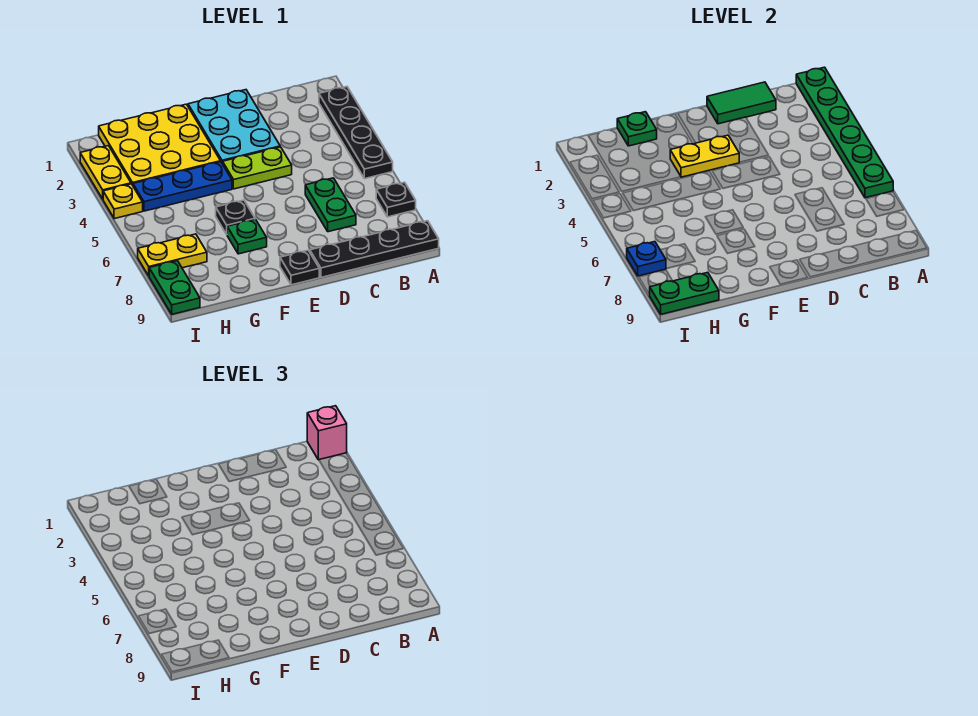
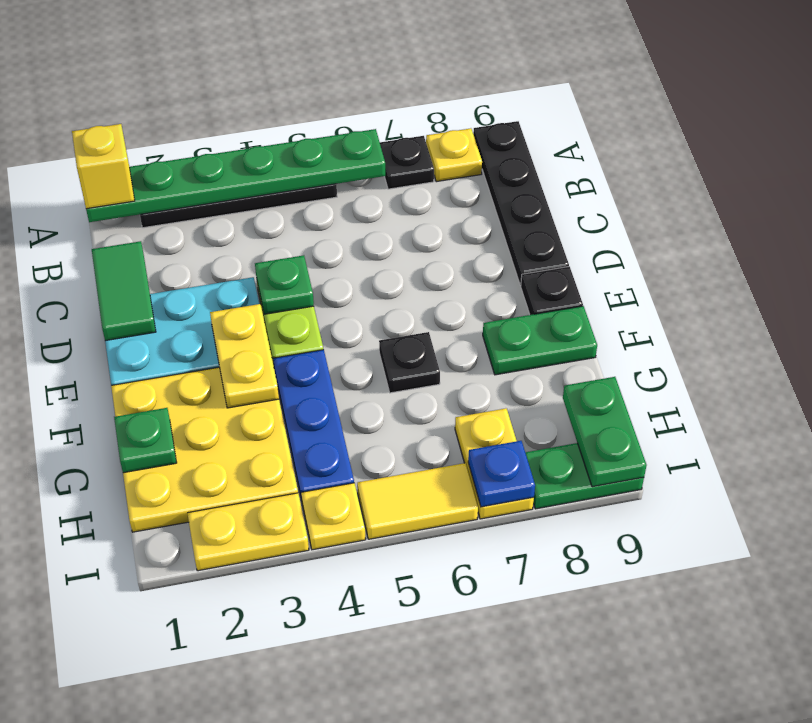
pink 1x1 brick [307,406,347,460] -> yellow 1x1 brick [72,124,135,209]
none -> yellow 1x1 plate [426,128,482,182]
green 1x2 plate [305,178,356,232] -> green 1x2 plate moved to [483,306,597,375]
green 1x1 plate [227,219,267,254] -> green 1x1 plate moved to [255,255,314,314]
none -> yellow 1x2 tile [357,463,478,539]

